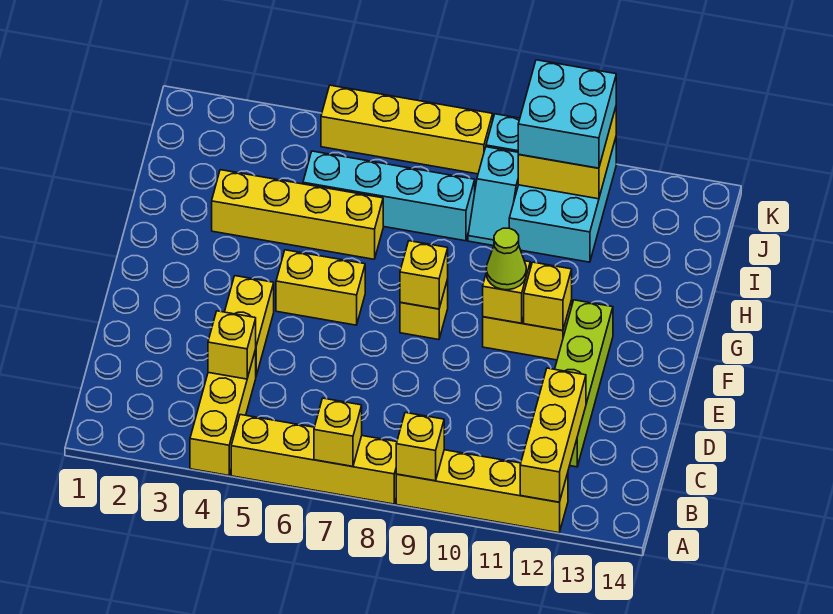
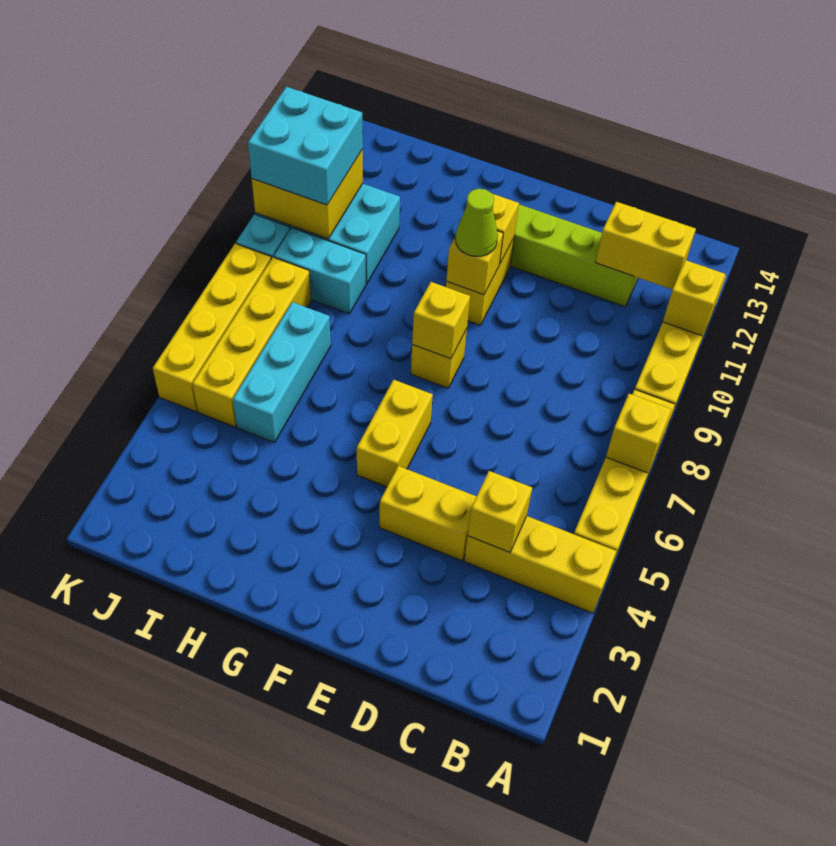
yellow 1x1 brick [396,413,444,481] -> yellow 1x1 brick moved to [663,260,725,336]
yellow 1x3 brick [520,368,586,502] -> yellow 1x2 brick [596,202,696,290]
yellow 1x4 brick [212,170,383,259] -> yellow 1x4 brick moved to [193,257,311,427]
cyan 1x4 brick [303,151,475,241] -> cyan 1x3 brick [233,302,331,443]
cyan 1x2 slope [468,147,519,246] -> cyan 1x2 brick [274,228,366,314]

